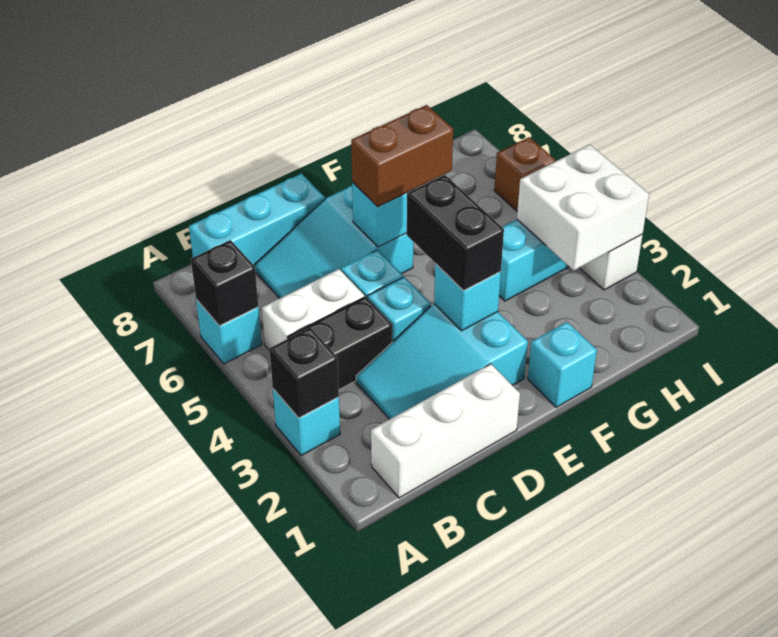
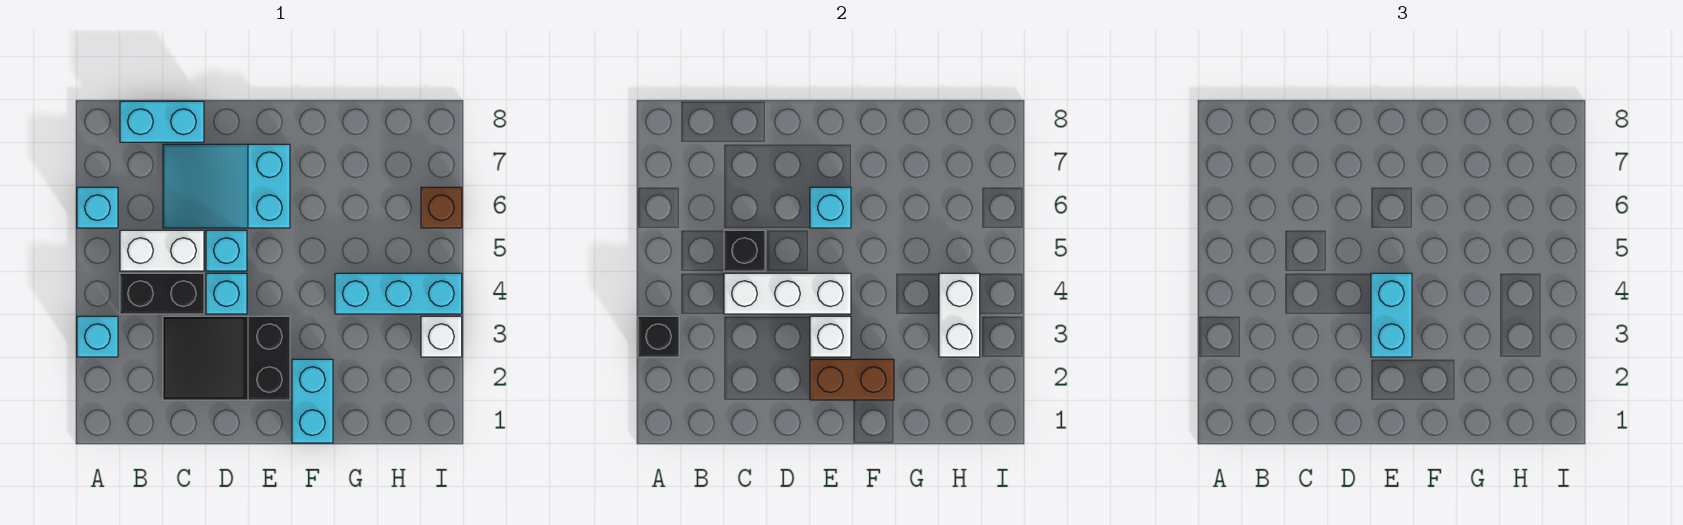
black 1x1 brick [191,240,258,326] -> black 1x1 brick moved to [724,230,765,271]
white 1x3 brick [371,364,520,498] -> white 1x3 brick moved to [724,273,851,314]
cyan 1x3 brick [189,174,325,266] -> cyan 1x2 brick [120,101,204,142]
cyan 2x3 slope [356,304,528,419] -> black 2x3 slope [163,316,290,400]
cyan 1x1 brick [434,264,501,331] -> white 1x1 brick [810,316,851,357]
black 1x2 brick [407,175,504,290] -> cyan 1x2 brick [1371,273,1412,357]
brown 1x2 brick [351,105,453,207] -> brown 1x2 brick moved to [810,359,894,400]
cyan 1x1 brick [528,322,597,407] -> cyan 1x2 brick [292,359,333,443]
white 2x2 brick [517,145,649,271] -> white 1x2 brick [939,273,980,357]

